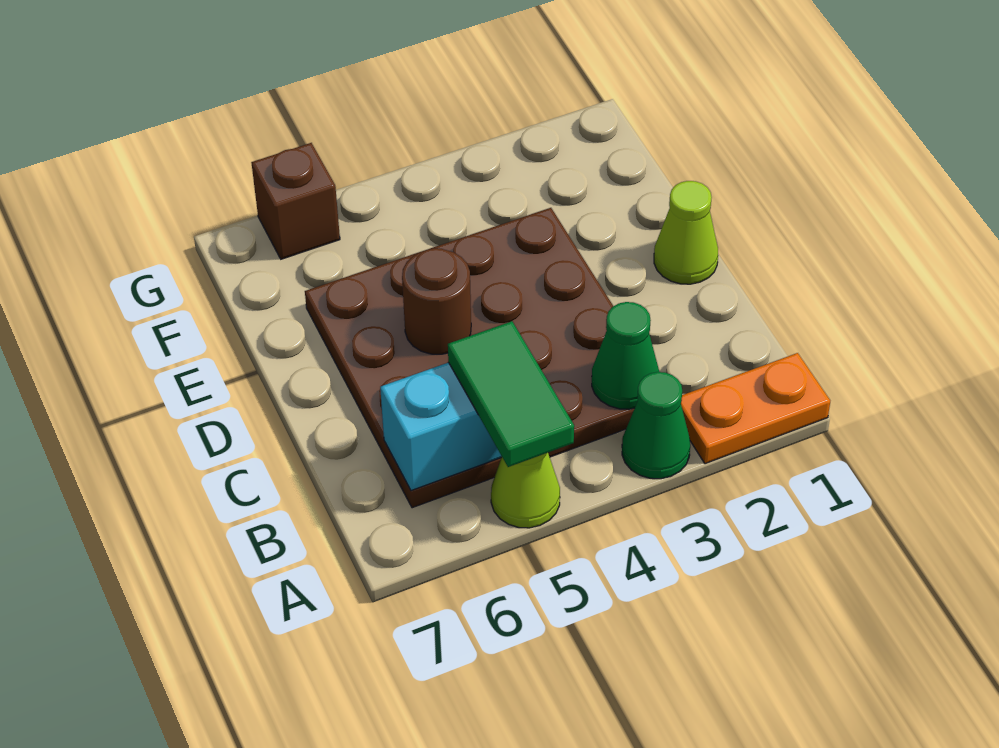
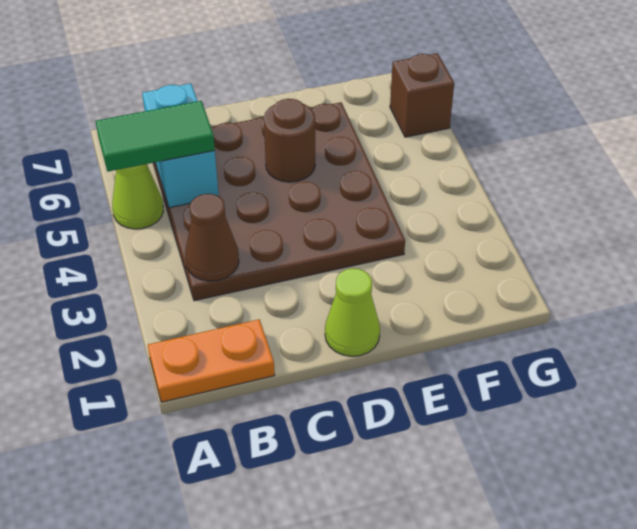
orange 1x2 plate [681,353,830,464] -> orange 1x2 plate turned to [148,319,275,402]
green 1x1 cone [622,372,690,479] -> none
green 1x1 cone [592,302,659,409] -> brown 1x1 cone [185,194,239,281]

